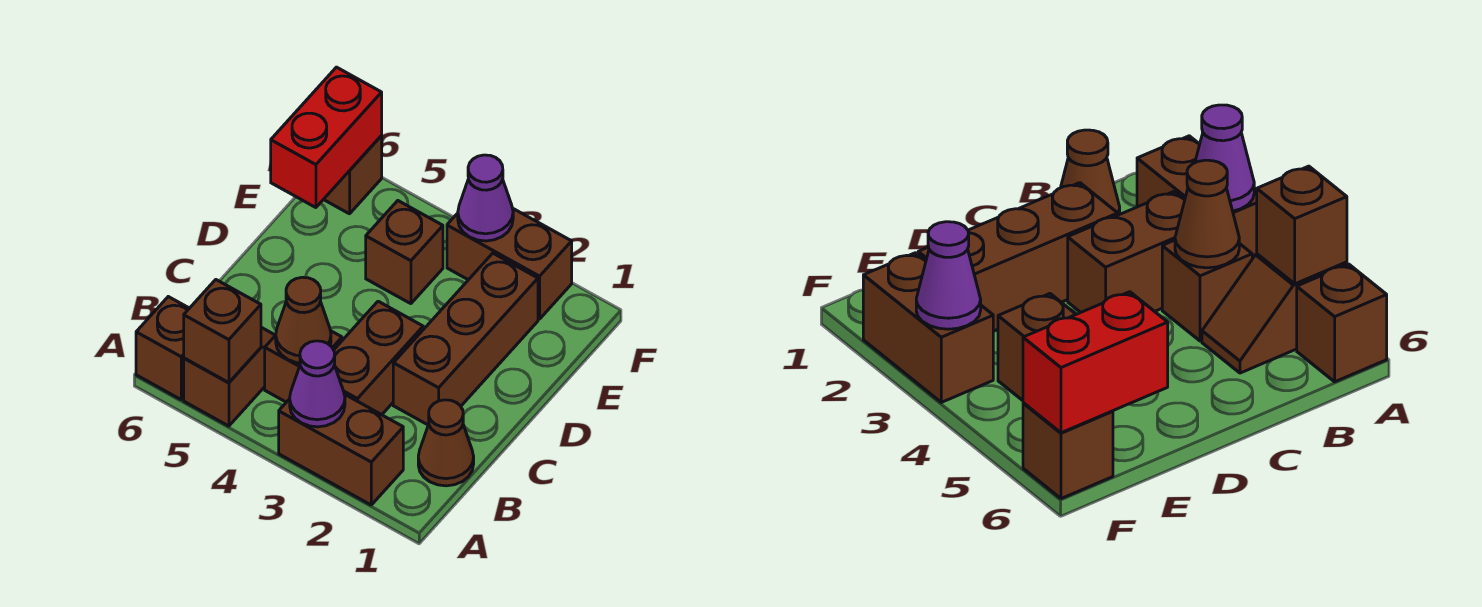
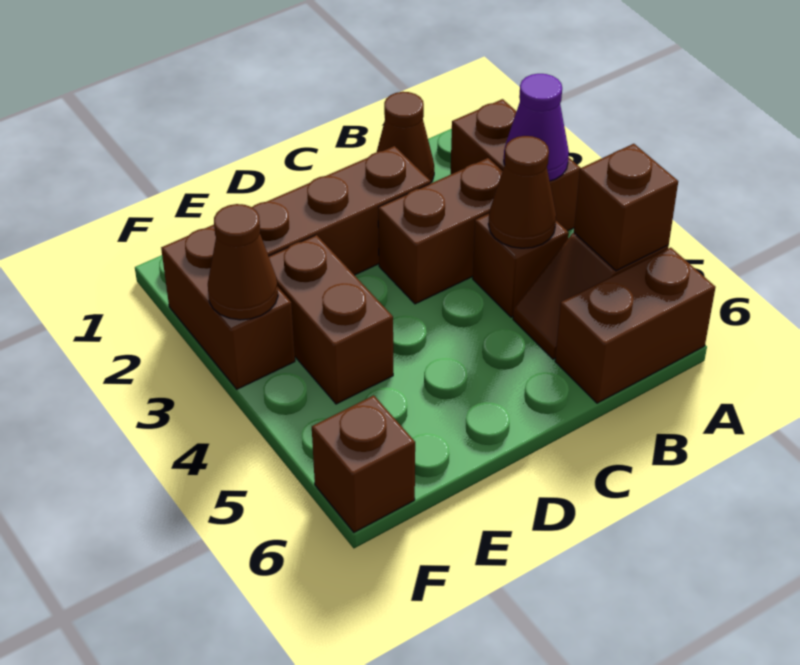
brown 1x1 brick [136,297,189,399] -> brown 1x2 brick [555,248,716,403]
brown 1x1 brick [366,201,443,304] -> brown 1x2 brick [269,235,393,404]
red 1x2 brick [271,67,382,208] -> none
purple 1x1 cone [458,155,513,241] -> brown 1x1 cone [208,204,278,320]

